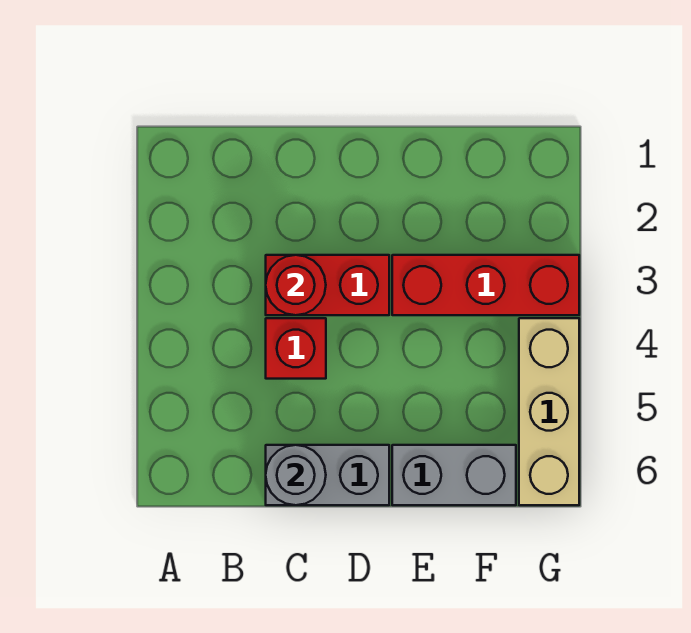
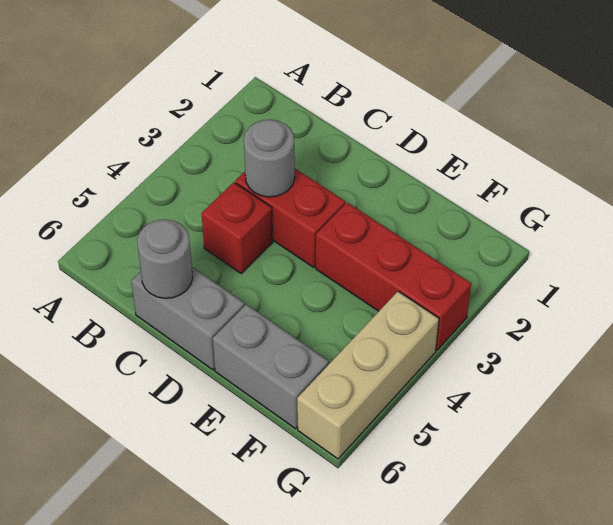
red 1x1 round brick [266,255,326,315] -> grey 1x1 round brick [244,120,295,197]

